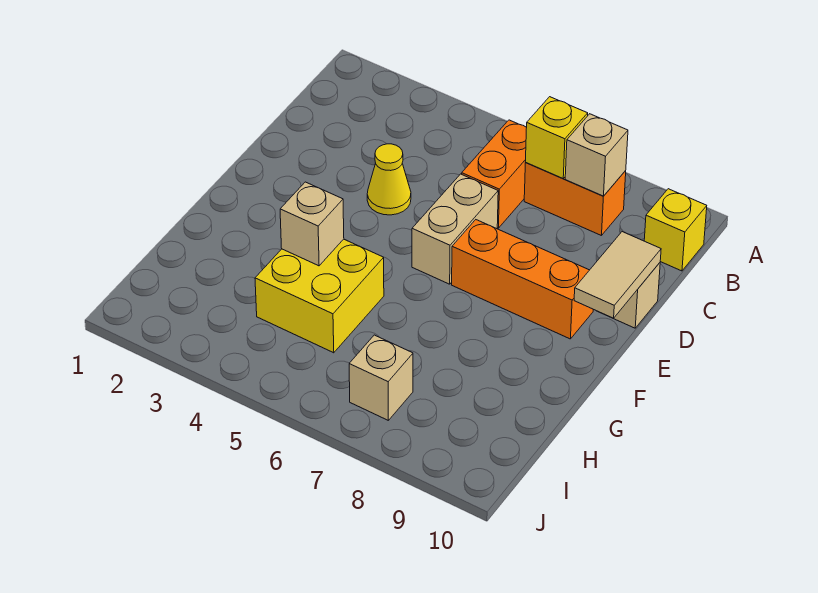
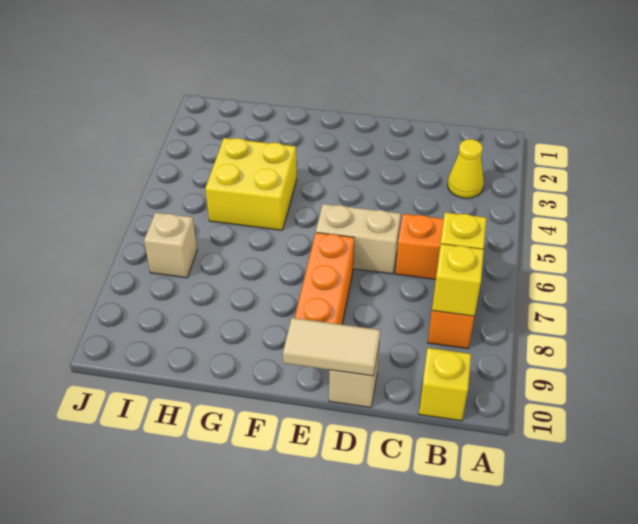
tan 1x1 brick [565,114,628,196] -> yellow 1x1 brick [432,244,484,316]
yellow 1x1 cone [367,144,411,215] -> yellow 1x1 cone moved to [448,139,484,198]
tan 1x1 brick [280,182,344,266] -> none

